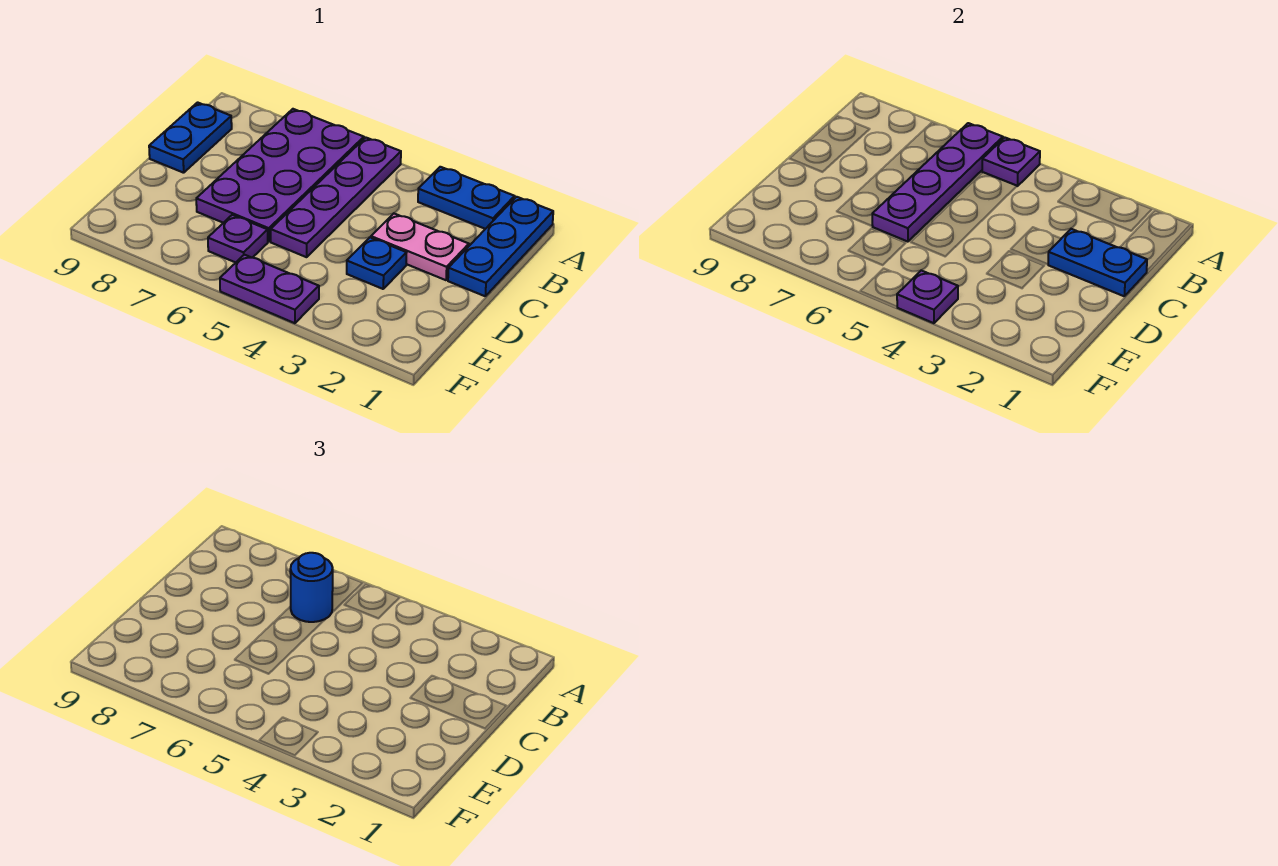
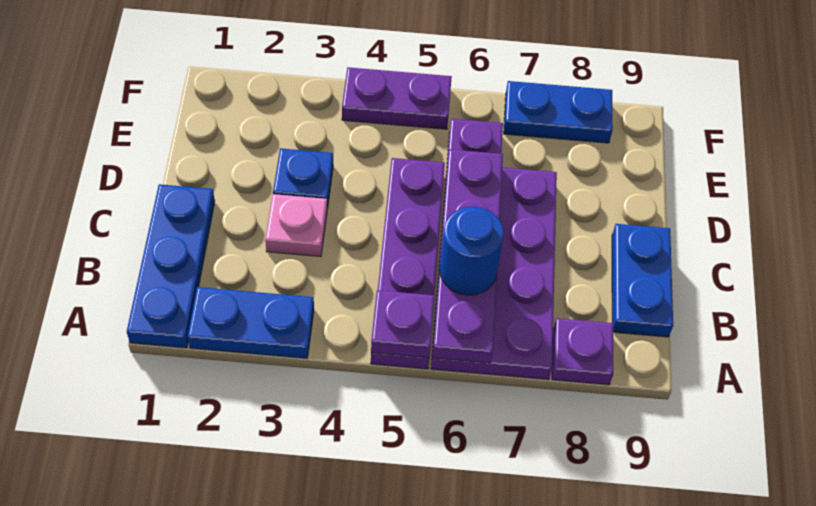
blue 1x2 plate [1048,229,1147,296] -> blue 1x2 plate moved to [504,81,613,143]
pink 1x2 plate [371,214,469,280] -> pink 1x1 plate [265,194,327,257]
purple 1x1 plate [897,270,958,323] -> purple 1x1 plate moved to [552,318,613,385]

